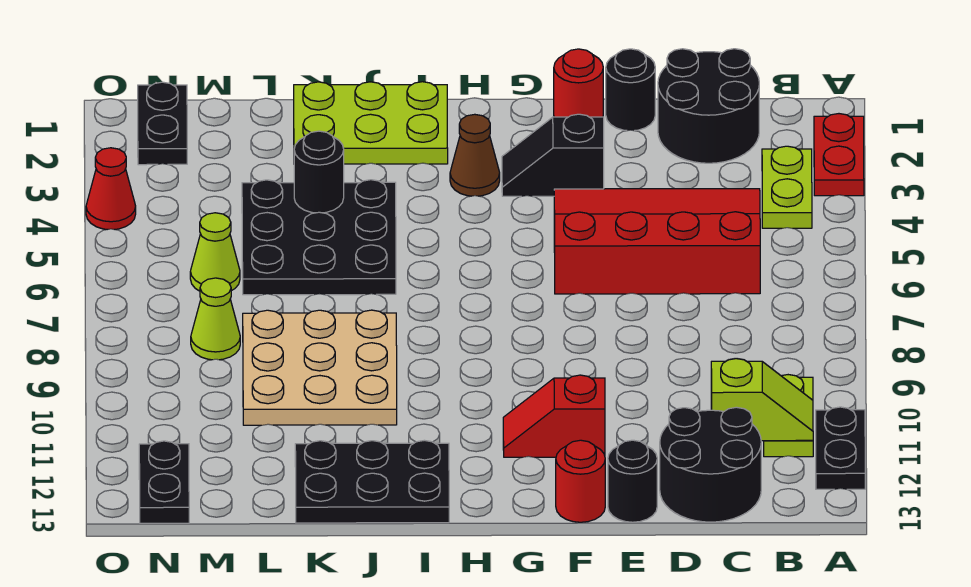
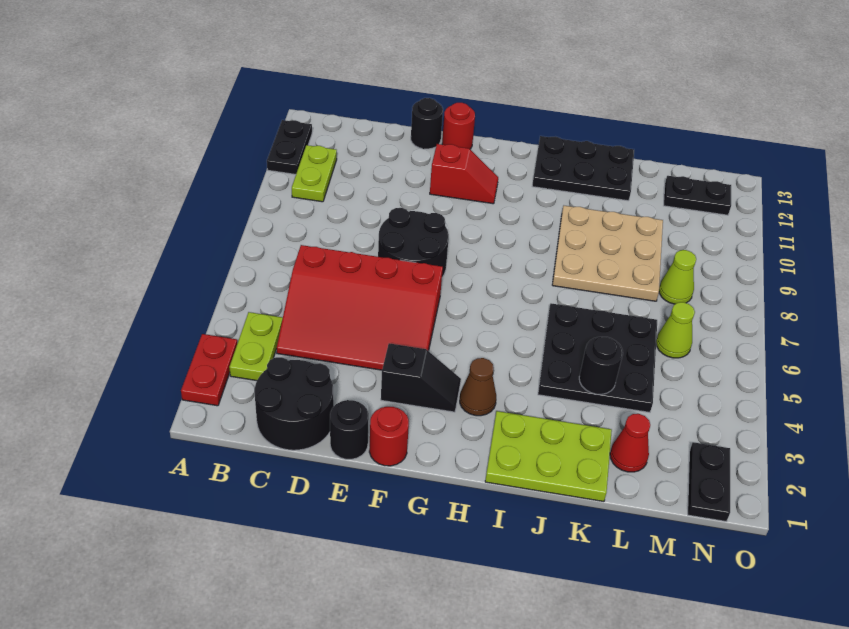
lime 1x2 slope [711,359,813,441] -> none
black 2x2 round brick [660,407,761,522] -> black 2x2 round brick moved to [378,208,449,277]
black 1x2 plate [139,441,189,523] -> black 1x2 plate turned to [664,176,731,215]
red 1x1 cone [86,148,136,229] -> red 1x1 cone moved to [610,414,650,472]

